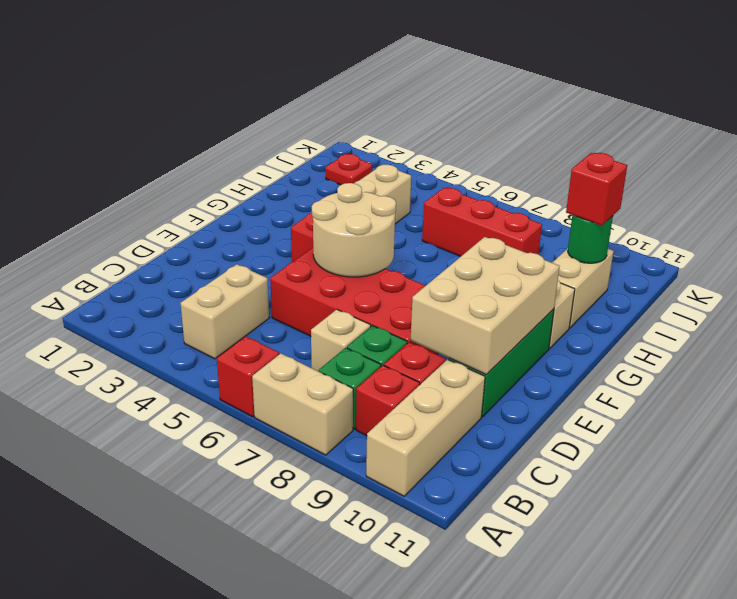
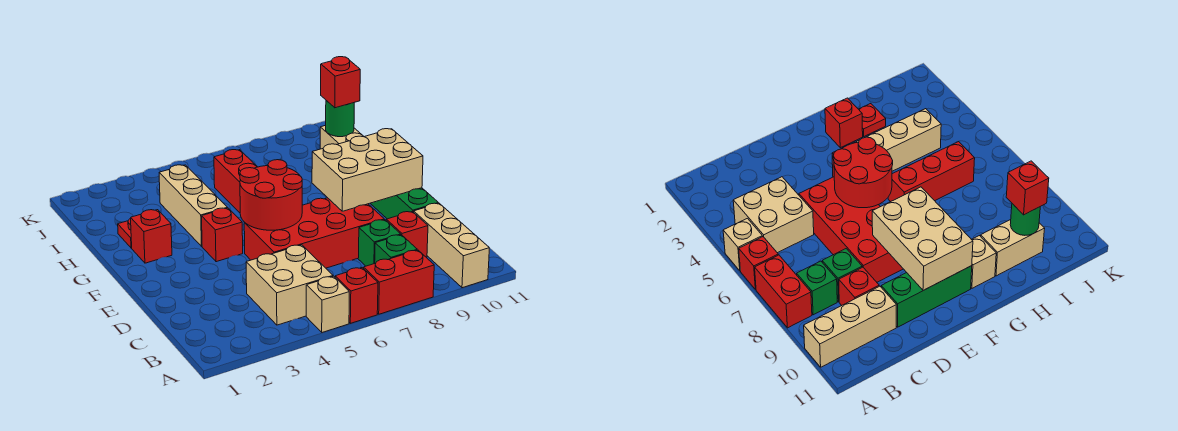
tan 1x2 brick [252,354,353,455] -> red 1x2 brick [364,250,434,314]
tan 1x2 brick [181,264,269,359] -> tan 2x2 brick [246,245,333,325]
red 1x1 brick [356,365,420,436] -> red 1x1 brick moved to [131,210,172,263]
tan 1x1 brick [311,310,371,371] -> tan 1x1 brick moved to [306,276,349,332]
tan 2x3 brick [411,237,560,375] -> tan 2x3 brick turned to [312,129,423,211]
tan 2x2 round brick [312,183,396,277] -> red 2x2 round brick [240,160,302,230]
red 1x3 brick [422,188,542,256] -> red 1x3 brick turned to [214,150,257,213]
red 1x1 plate [325,154,372,185] -> red 1x1 plate moved to [118,218,132,248]

